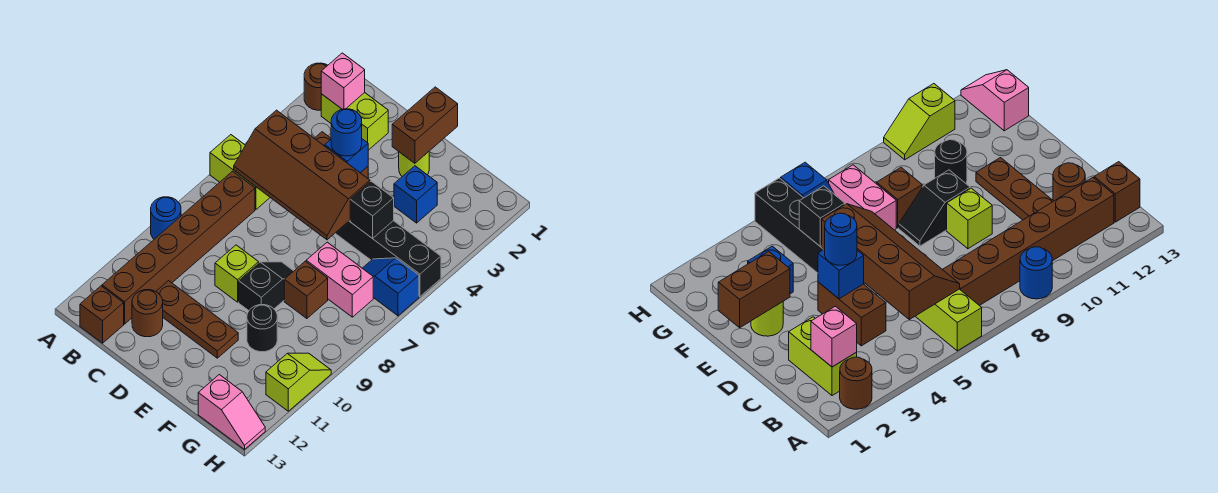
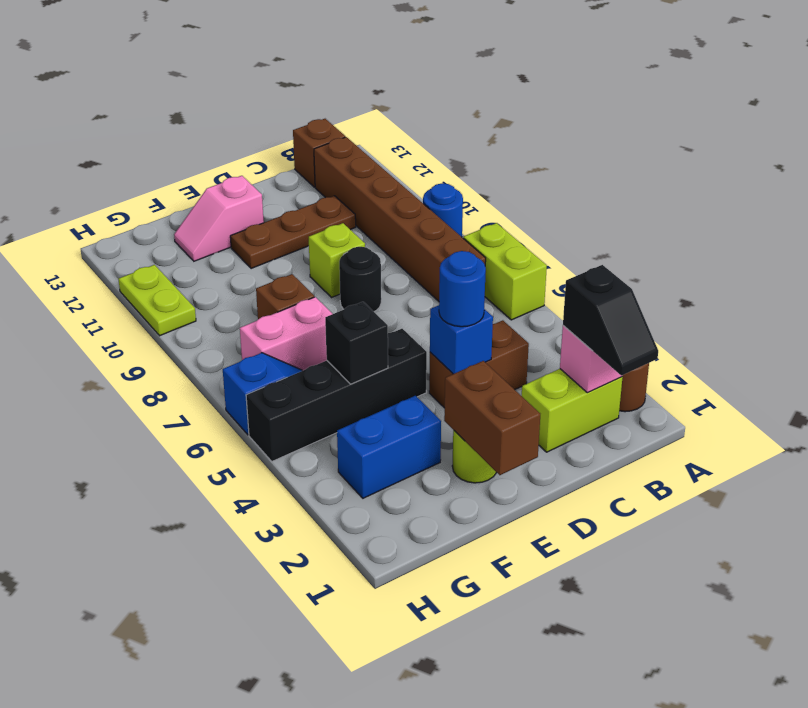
lime 1x2 brick [210,135,270,209] -> lime 1x2 brick turned to [463,223,547,320]
brown 2x4 slope [234,110,370,240] -> none
brown 1x1 round brick [132,290,163,337] -> none
black 1x2 slope [239,262,293,311] -> black 1x2 slope moved to [563,265,658,375]
blue 1x1 brick [394,166,437,223] -> blue 1x2 brick [337,396,441,498]
black 1x1 round brick [247,305,277,352] -> black 1x1 round brick moved to [339,247,381,312]
pink 1x2 slope [198,375,265,449] -> pink 1x2 slope moved to [174,176,264,261]
lime 1x2 slope [266,353,331,411] -> lime 1x2 plate [119,265,196,336]

